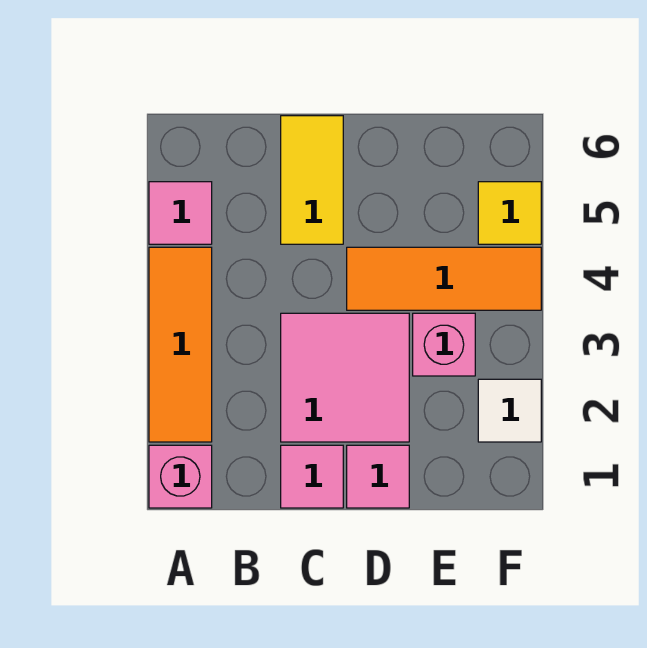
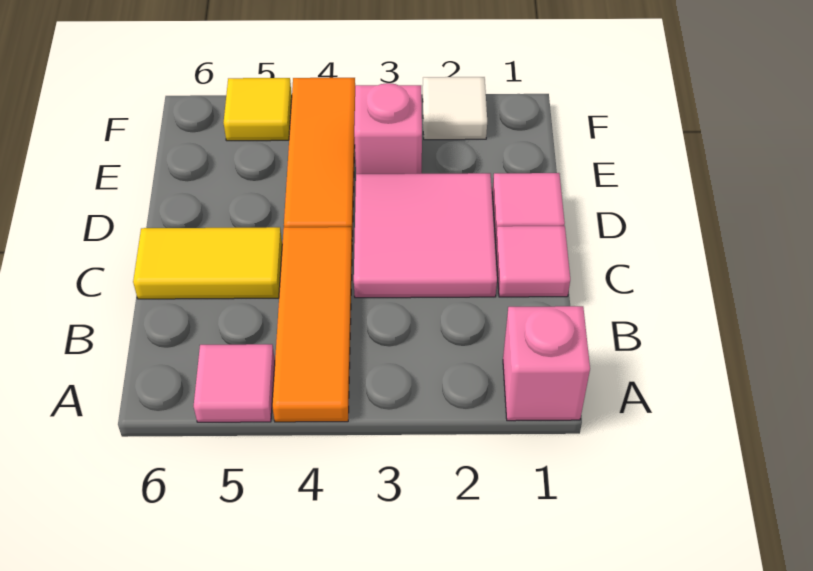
orange 1x3 tile [149,247,212,442] -> orange 1x3 tile turned to [272,227,352,422]

